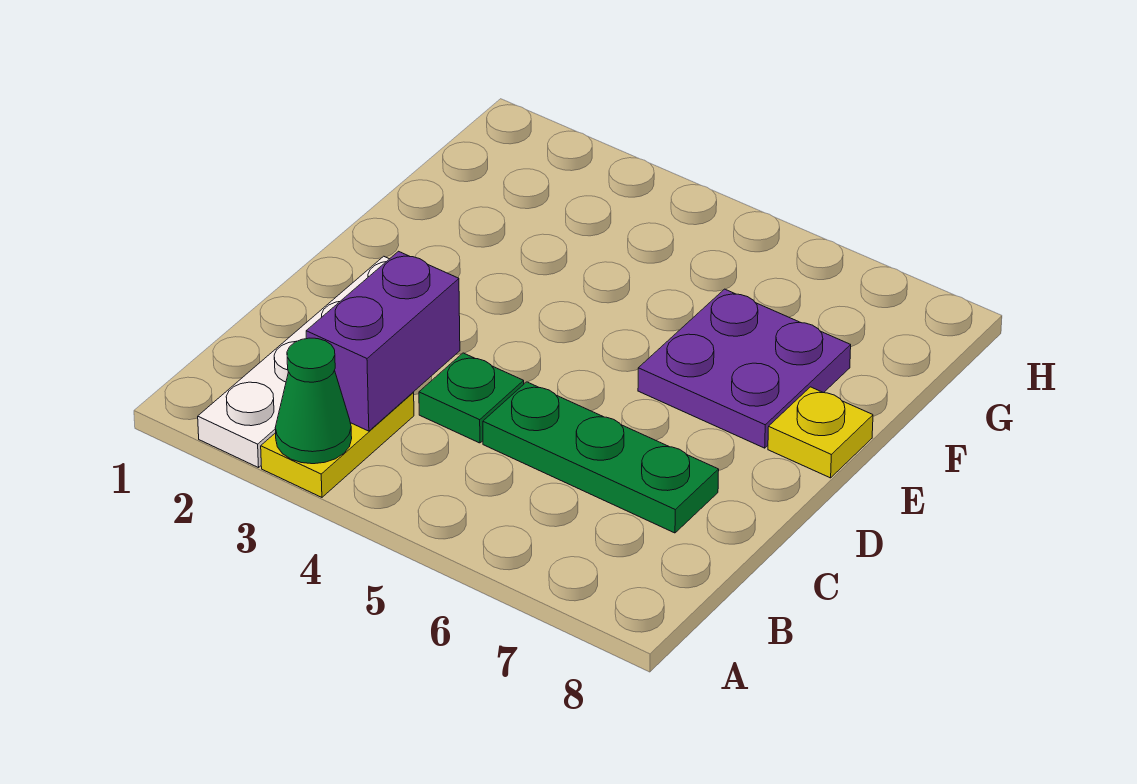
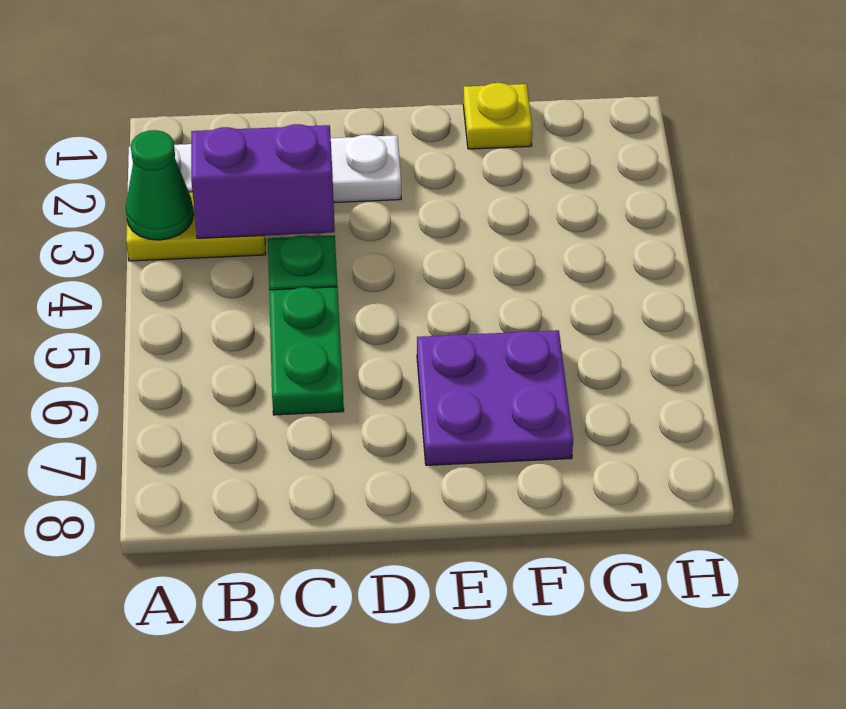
green 1x3 plate [483,382,719,533] -> green 1x2 plate [269,287,344,415]
yellow 1x1 plate [768,387,873,478] -> yellow 1x1 plate moved to [463,83,532,149]

